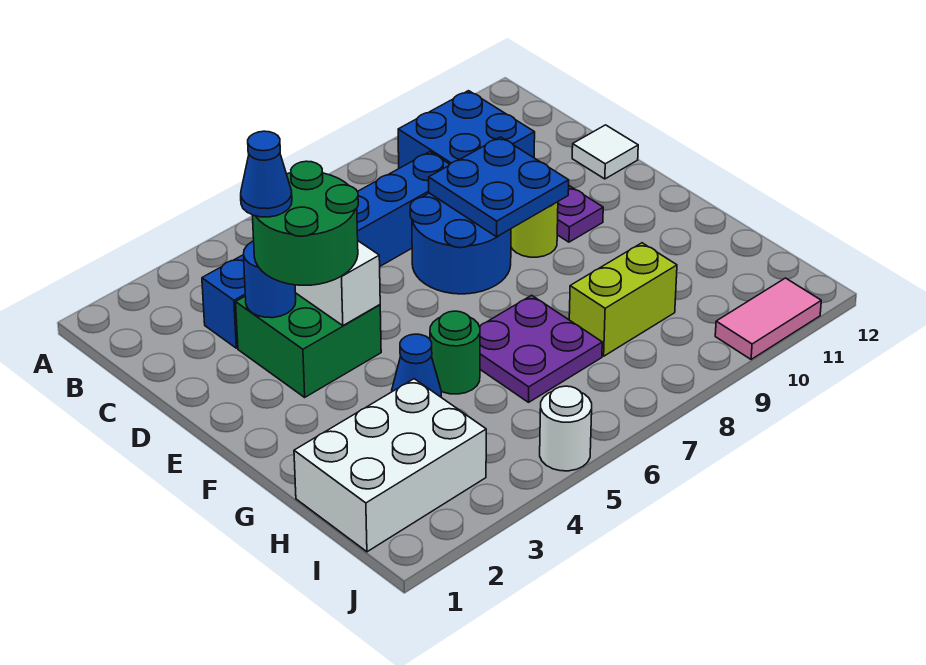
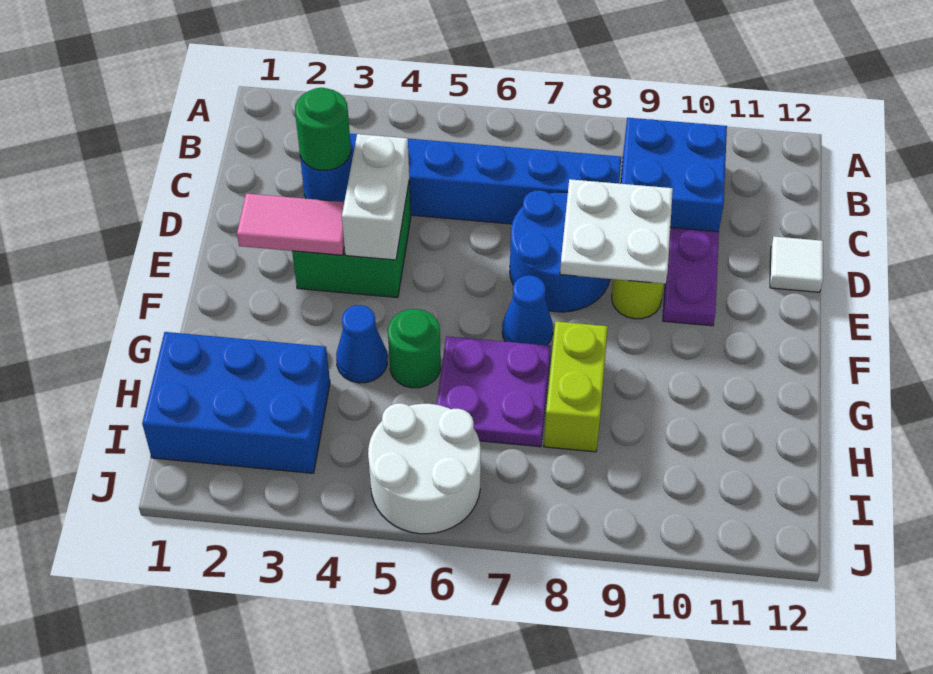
green 2x2 round brick [252,161,358,285] -> green 1x1 round brick [295,88,351,171]
blue 1x1 cone [241,131,292,217] -> blue 1x1 cone moved to [502,275,553,345]
blue 2x2 plate [429,137,569,237] -> white 2x2 plate [560,179,673,284]
white 2x3 brick [294,379,486,552] -> blue 2x3 brick [142,332,330,473]
lime 1x2 brick [569,243,677,356] -> lime 1x2 brick turned to [544,321,608,452]
white 1x1 round brick [540,386,592,471] -> white 2x2 round brick [368,403,481,534]
pink 1x2 tile [715,278,821,359] -> pink 1x2 tile moved to [237,193,344,255]

